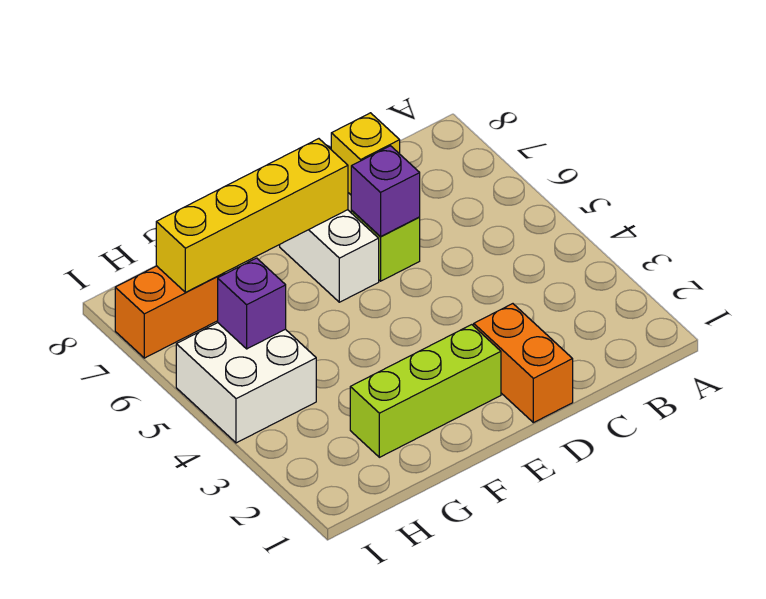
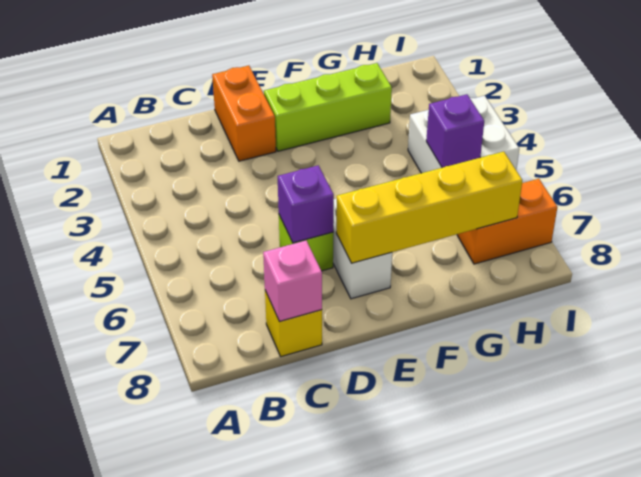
none -> pink 1x1 brick [263,241,322,322]

